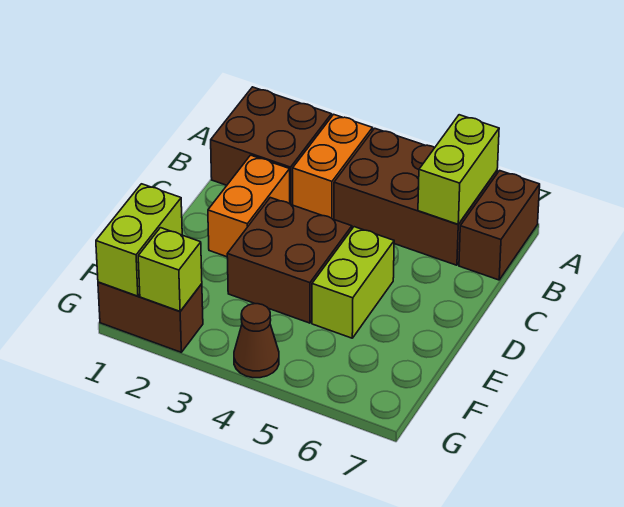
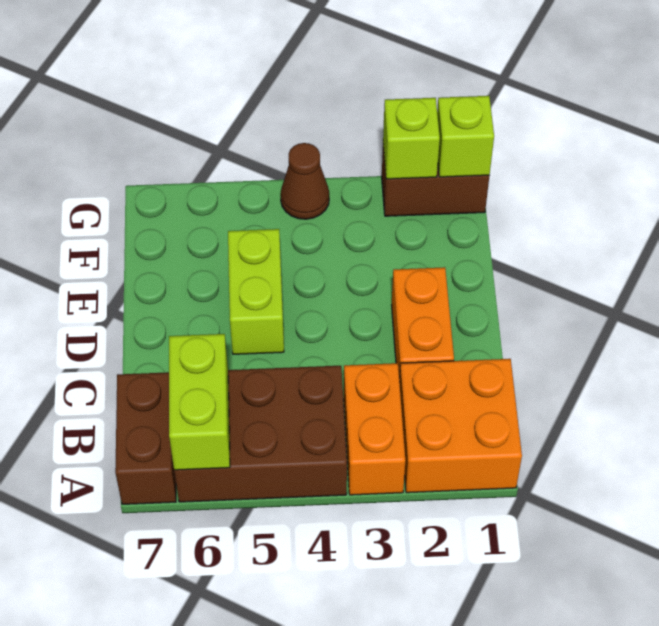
brown 2x2 brick [211,87,332,205] -> orange 2x2 brick [399,359,522,493]
brown 2x2 brick [227,198,352,323] -> none
lime 1x2 brick [96,184,182,296] -> lime 1x1 brick [437,96,494,177]

